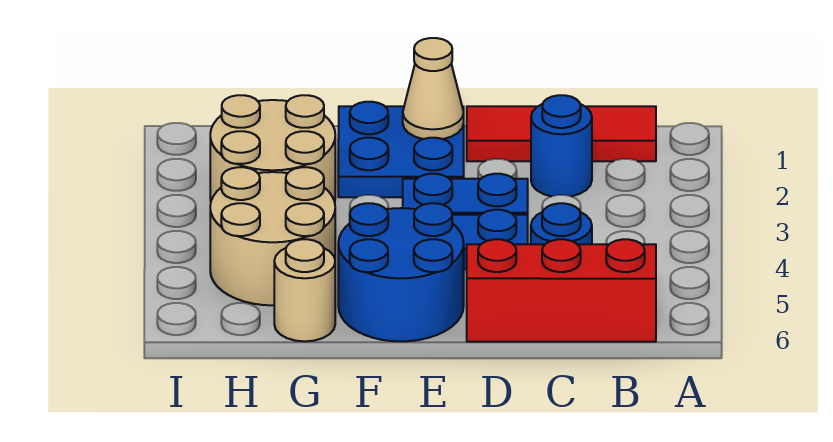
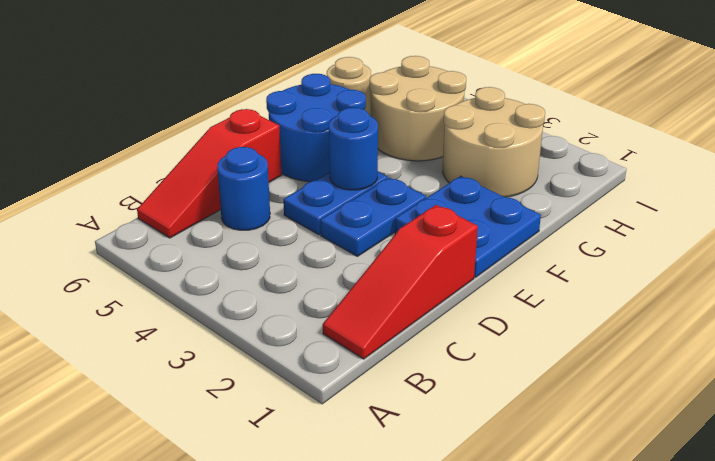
red 1x3 tile [467,106,656,161] -> red 1x3 slope [323,205,478,359]
red 1x3 brick [467,239,656,342] -> red 1x3 slope [137,109,282,238]
blue 1x1 round brick [531,95,592,196] -> blue 1x1 round brick moved to [329,108,378,190]
tan 1x1 cone [403,38,464,139] -> none

